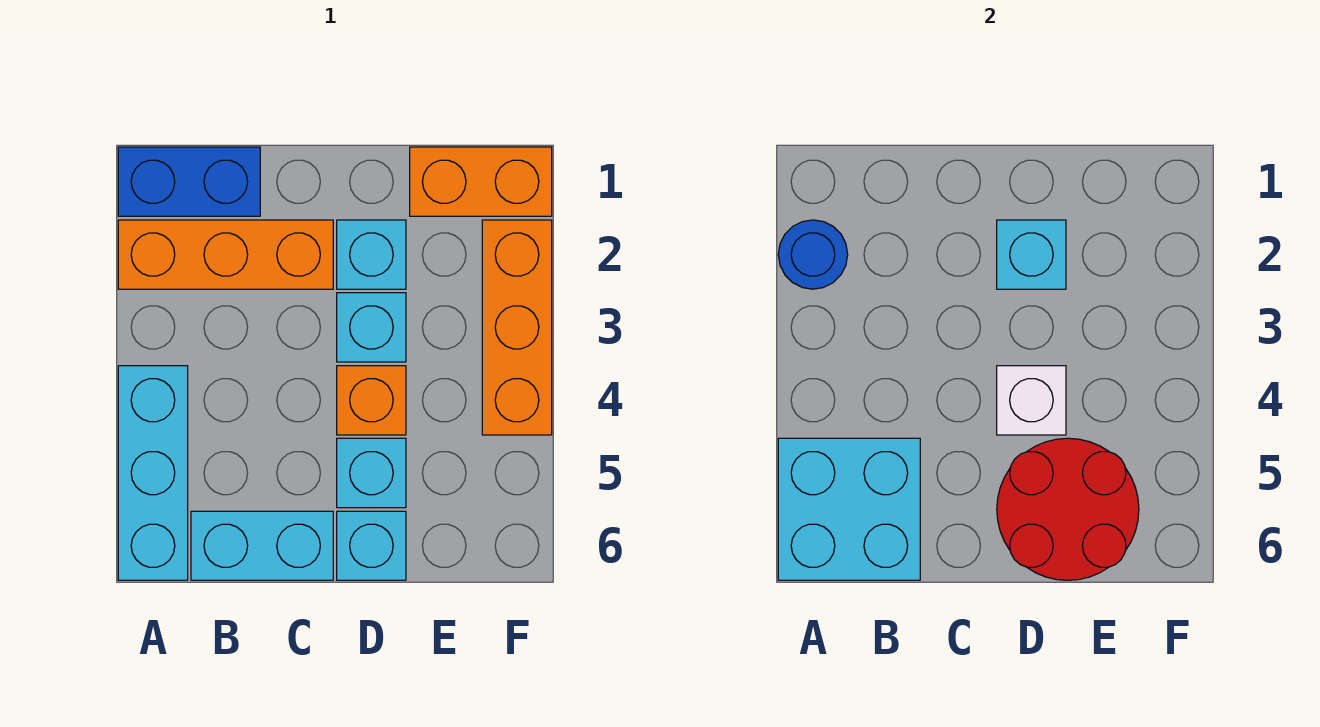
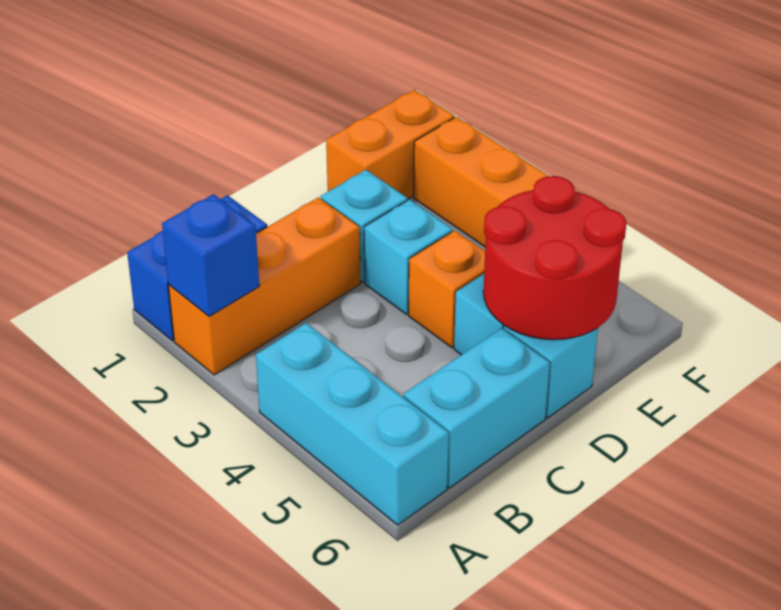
blue 1x1 round brick [778,220,848,289] -> blue 1x1 brick [162,194,259,316]
cyan 2x2 brick [778,438,920,580] -> none
cyan 1x1 brick [997,220,1066,289] -> none
white 1x1 brick [997,366,1066,435] -> none

